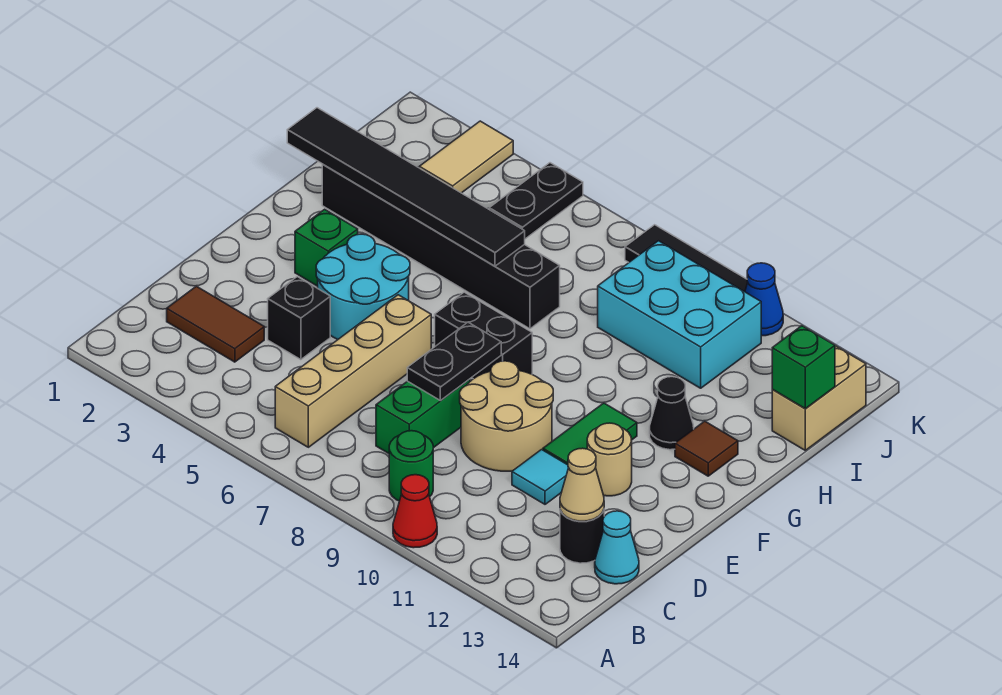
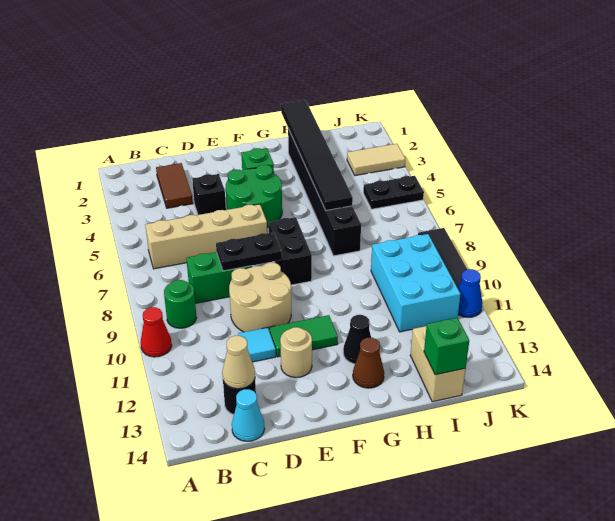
cyan 2x2 round brick [316,234,410,339] -> green 2x2 round brick [226,165,282,228]
brown 1x1 tile [675,421,738,476] -> brown 1x1 cone [353,338,384,388]
tan 1x2 brick [772,346,866,450] -> tan 1x2 brick turned to [410,326,466,402]

